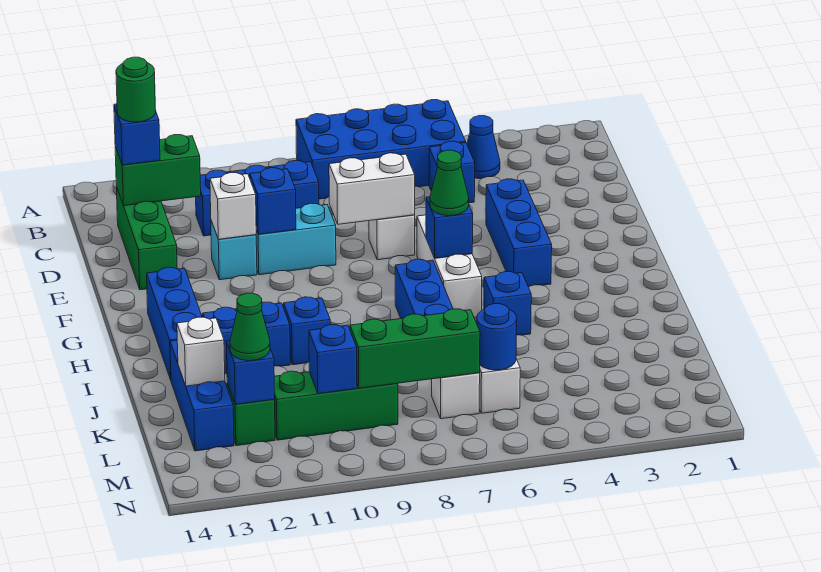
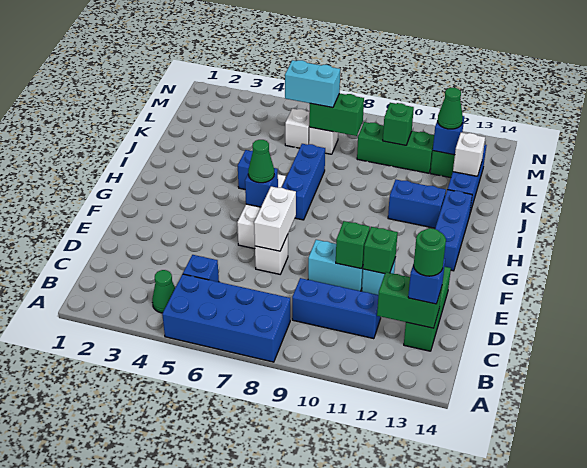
blue 1x1 cone [467,116,500,179] -> green 1x1 cone [152,270,175,313]
blue 1x3 brick [486,179,552,287] -> none
white 1x2 brick [329,153,415,224] -> white 1x2 brick turned to [254,186,296,251]
blue 1x1 brick [250,168,296,234] -> green 1x1 brick [336,221,370,269]
white 1x1 brick [210,173,257,239] -> green 1x1 brick [363,227,398,274]
blue 1x1 brick [284,297,330,365] -> none
blue 1x1 round brick [477,304,517,370] -> none
none -> cyan 1x2 brick [285,60,340,108]
green 1x3 brick [350,309,480,388] -> green 1x2 brick [309,93,364,136]
blue 1x1 brick [309,325,357,394] -> green 1x1 brick [383,103,414,145]

